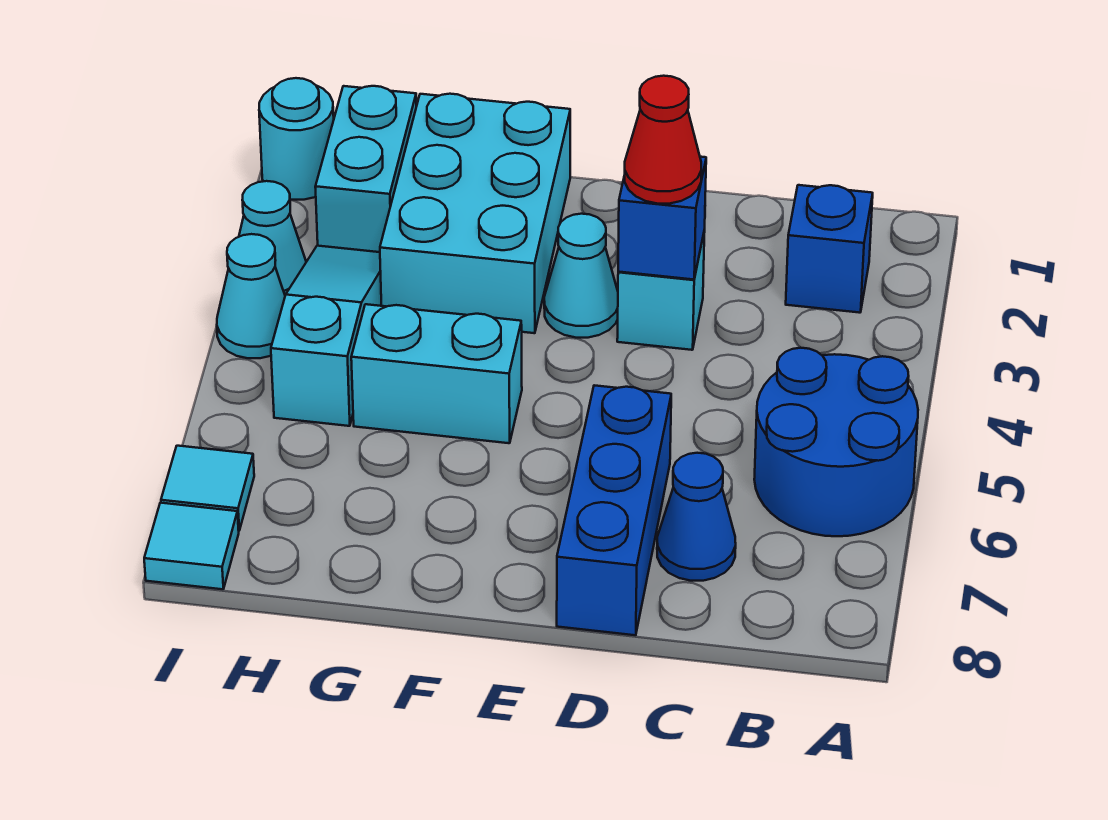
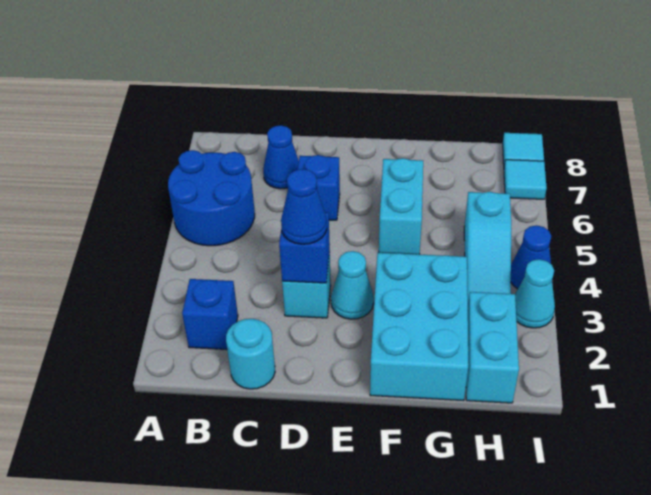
red 1x1 cone [625,76,701,204] -> blue 1x1 cone [281,169,327,244]
blue 1x3 brick [557,385,671,635] -> blue 1x1 brick [298,155,340,220]
cyan 1x2 brick [351,304,522,443] -> cyan 1x2 brick turned to [379,158,423,254]
cyan 1x1 round brick [259,78,334,200] -> cyan 1x1 round brick moved to [226,319,275,389]
cyan 1x1 cone [217,234,285,358] -> blue 1x1 cone [511,225,551,289]

